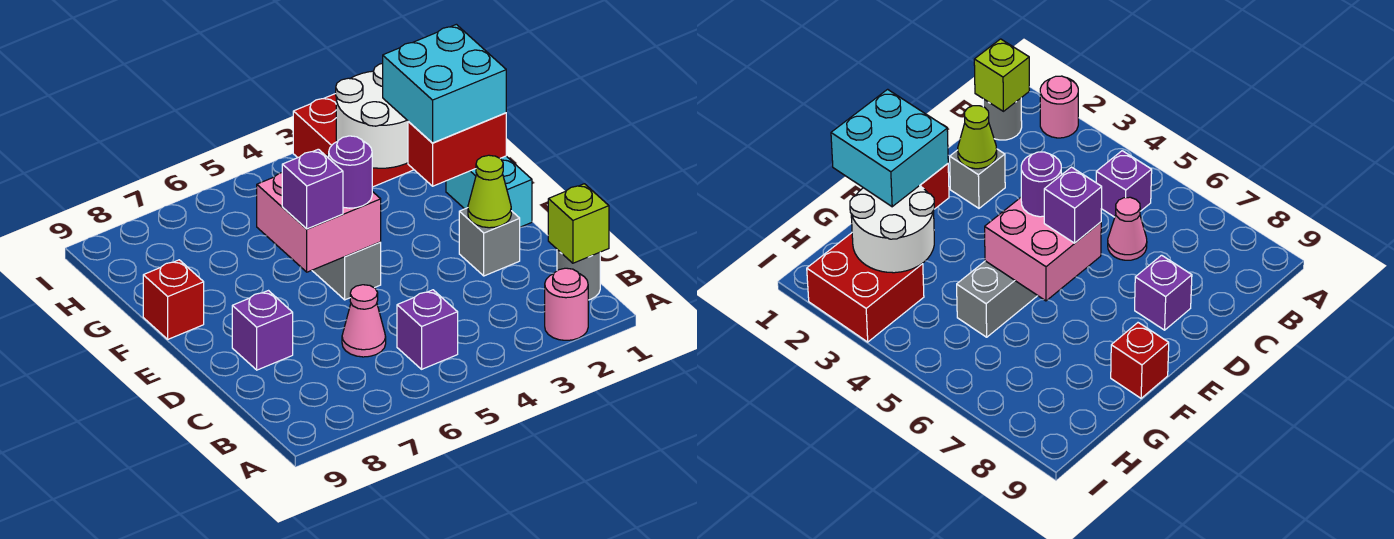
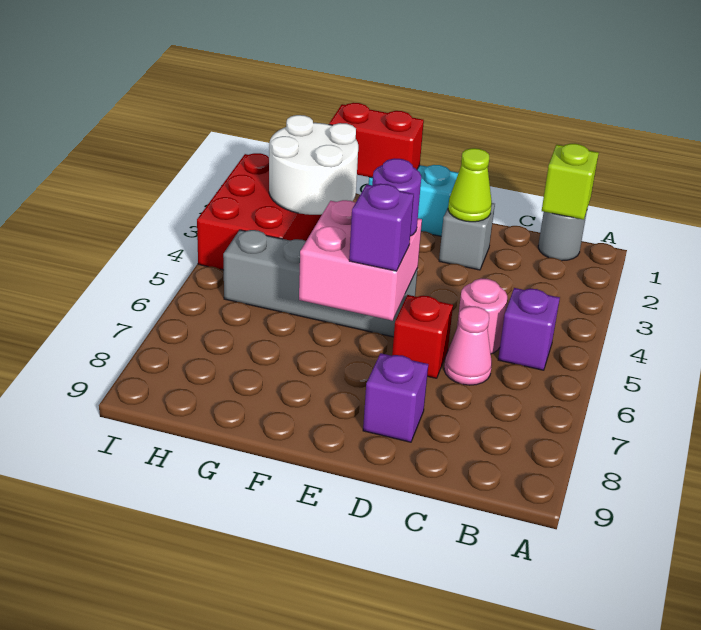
pink 1x1 round brick [545,268,588,340] -> pink 1x1 round brick moved to [457,278,507,354]
grey 1x3 brick [312,242,381,300] -> grey 1x4 brick [223,230,418,337]
red 1x2 brick [408,113,506,186] -> red 1x2 brick turned to [329,103,424,178]
cyan 2x2 brick [383,24,506,143] -> none
red 1x1 brick [143,260,204,339] -> red 1x1 brick moved to [392,295,453,378]
red 2x2 brick [293,94,414,187] -> red 2x3 brick [197,153,322,270]

